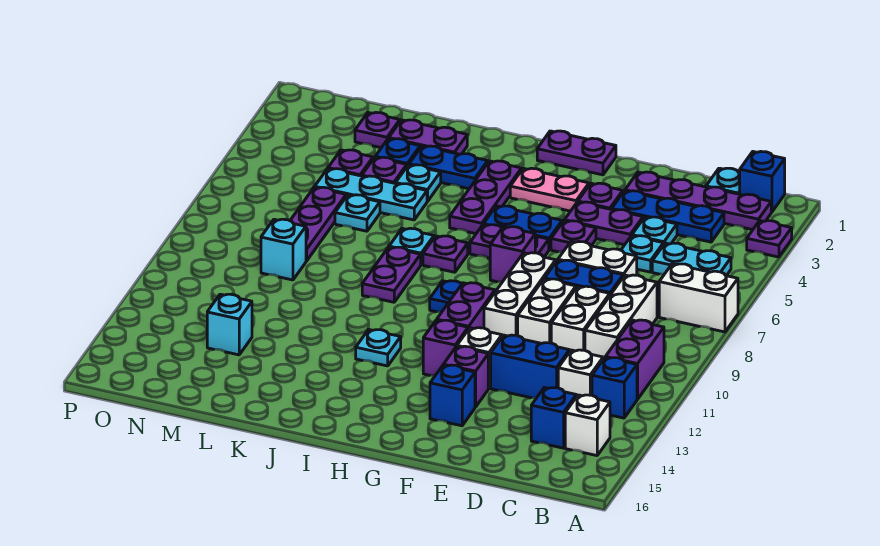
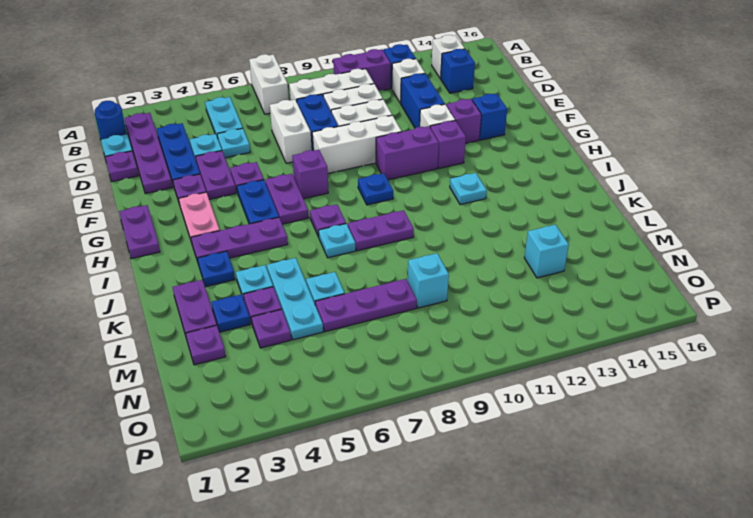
purple 1x1 plate [747,221,792,257] -> purple 1x1 plate moved to [105,151,139,182]
blue 1x1 brick [740,152,785,212] -> blue 1x1 round brick [95,101,127,139]
blue 1x2 plate [409,146,488,189] -> blue 1x1 plate [198,251,235,287]

